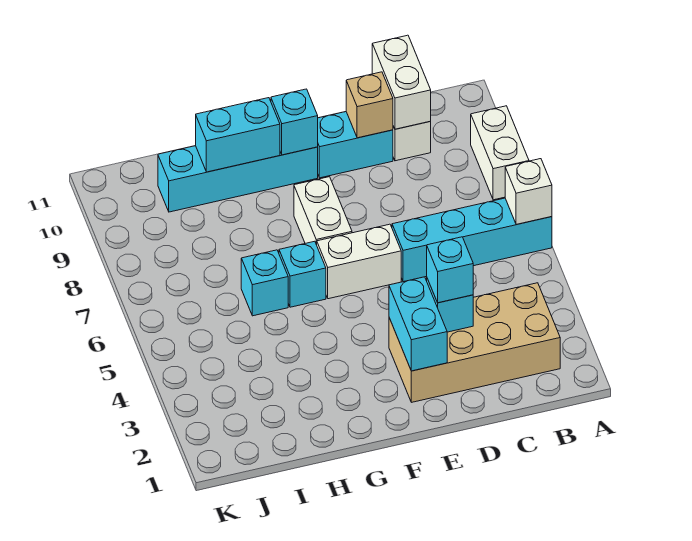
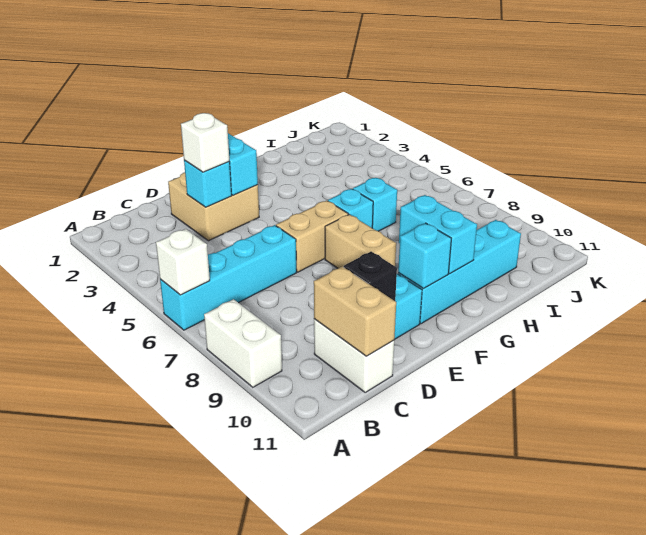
tan 2x4 brick [389,283,560,402] -> tan 2x2 brick [168,172,259,241]
white 1x2 brick [372,35,431,129] -> tan 1x2 brick [314,266,396,356]
cyan 1x1 brick [427,237,473,303] -> white 1x1 brick [181,113,229,172]
tan 1x1 brick [346,72,393,138] -> black 1x1 brick [344,252,397,301]
white 1x2 brick [317,224,401,299] -> tan 1x2 brick [276,201,348,272]
white 1x2 brick [294,177,352,245] -> tan 1x2 brick [325,214,396,268]
cyan 1x2 brick [196,98,280,172] -> cyan 1x2 brick turned to [399,195,477,274]

